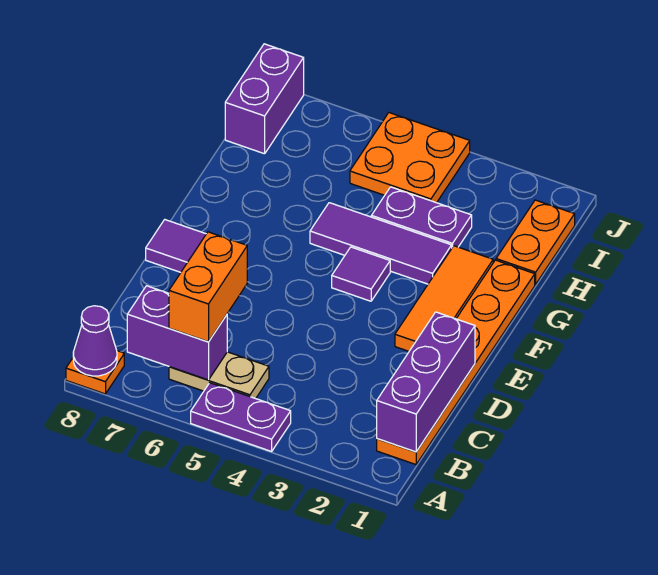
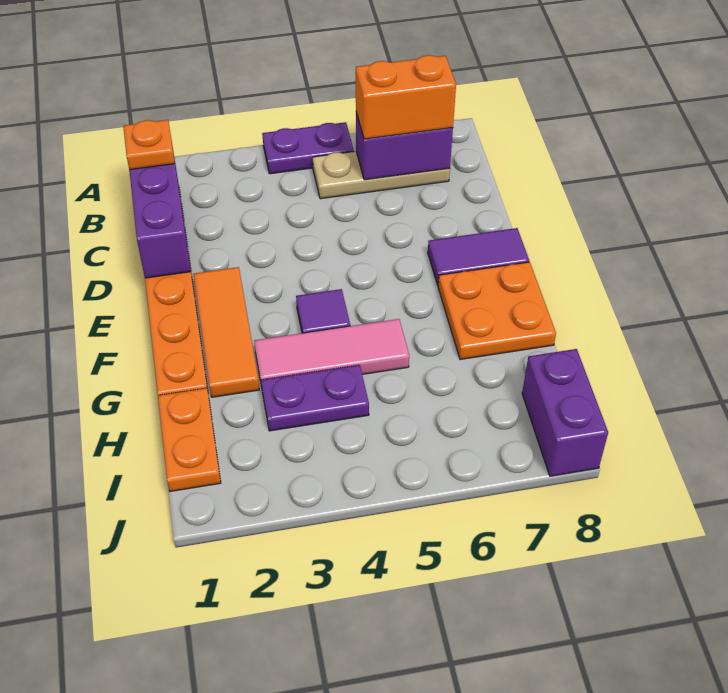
orange 1x1 plate [66,351,124,394] -> orange 1x1 plate moved to [123,120,175,170]
purple 1x1 cone [73,306,117,376] -> none
tan 1x2 plate [169,352,269,399] -> tan 1x3 plate [313,151,450,199]
orange 1x2 brick [169,232,247,342] -> orange 1x2 brick turned to [356,55,456,139]
purple 1x3 tile [310,203,452,284] -> pink 1x3 tile [254,319,409,387]
orange 2x2 plate [350,113,470,203] -> orange 2x2 plate moved to [438,262,556,360]

